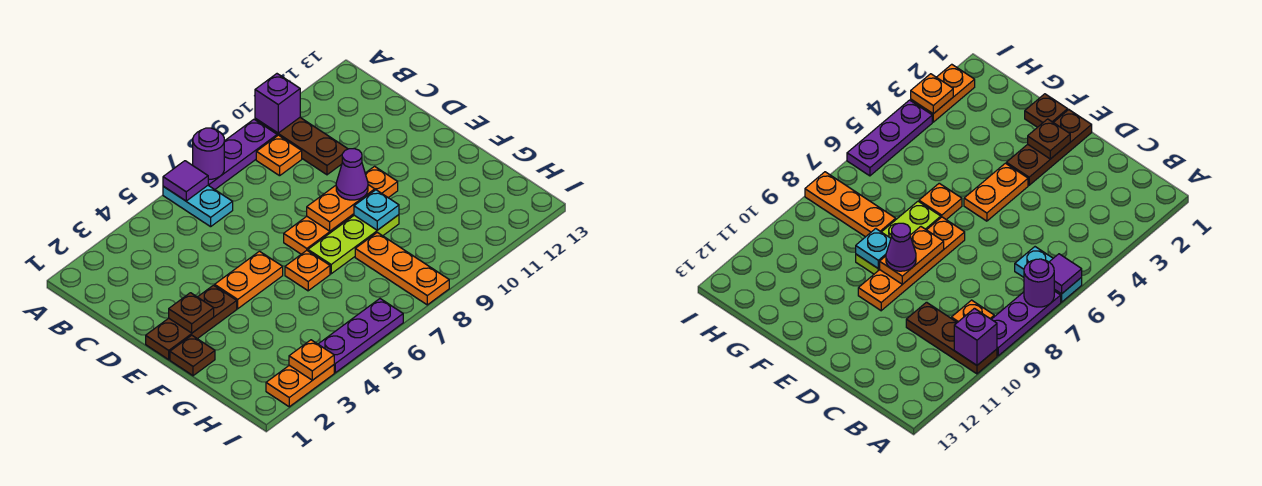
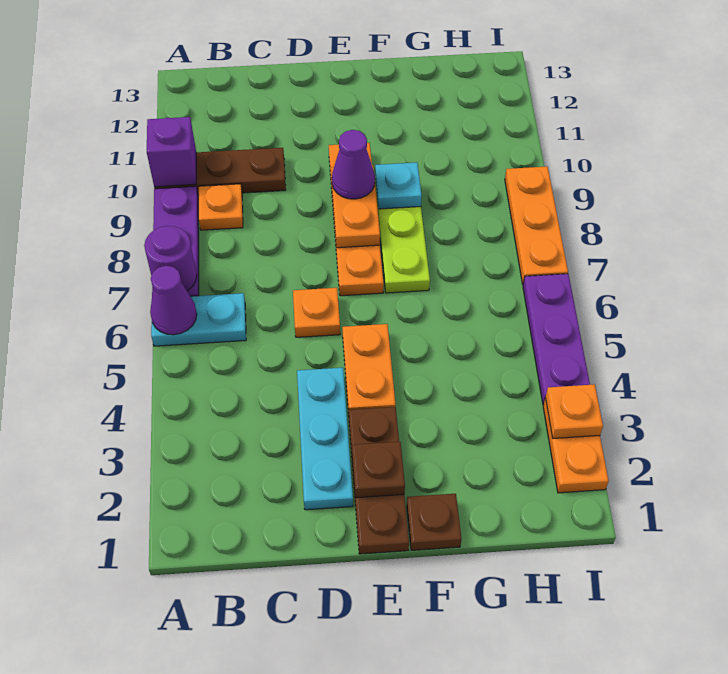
purple 1x1 tile [163,161,208,201] -> purple 1x1 cone [150,266,197,335]
none -> cyan 1x3 plate [297,368,353,510]
orange 1x1 plate [285,251,330,291] -> orange 1x1 plate moved to [293,288,340,337]
orange 1x3 plate [355,232,449,305] -> orange 1x3 plate turned to [505,167,568,284]

